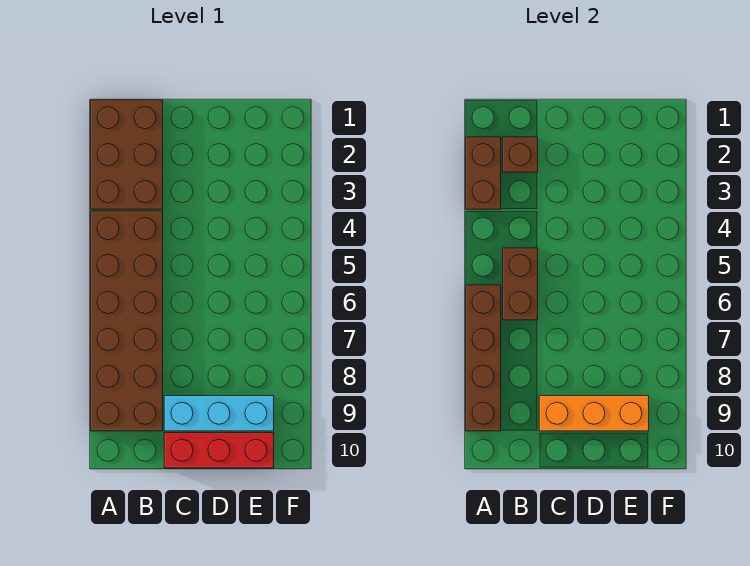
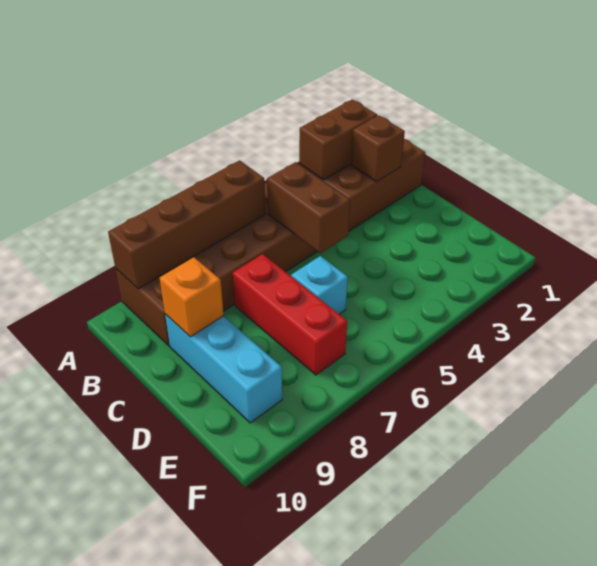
brown 1x2 brick [503,248,538,320] -> brown 1x2 brick turned to [267,162,350,253]
orange 1x3 brick [539,396,649,431] -> orange 1x1 brick [160,257,224,337]
red 1x3 brick [164,433,274,468] -> red 1x3 brick moved to [233,254,347,375]
none -> cyan 1x1 brick [291,256,348,314]

